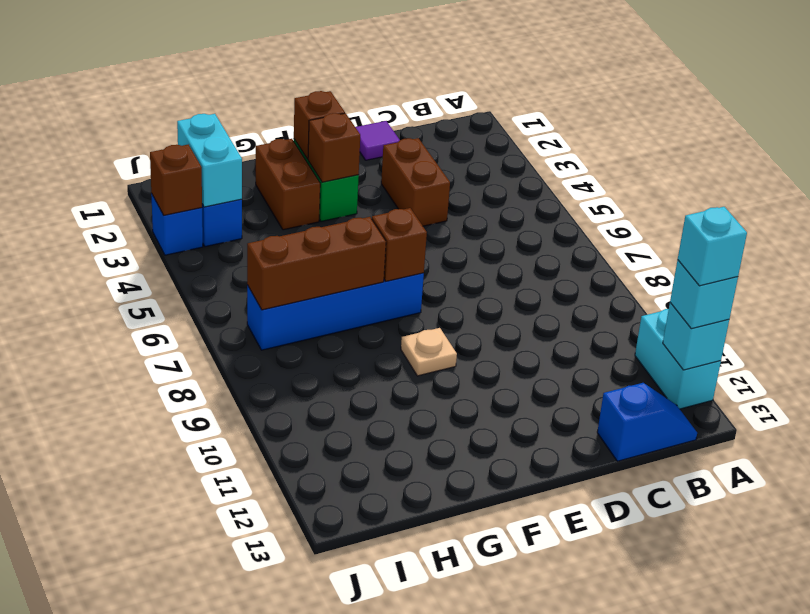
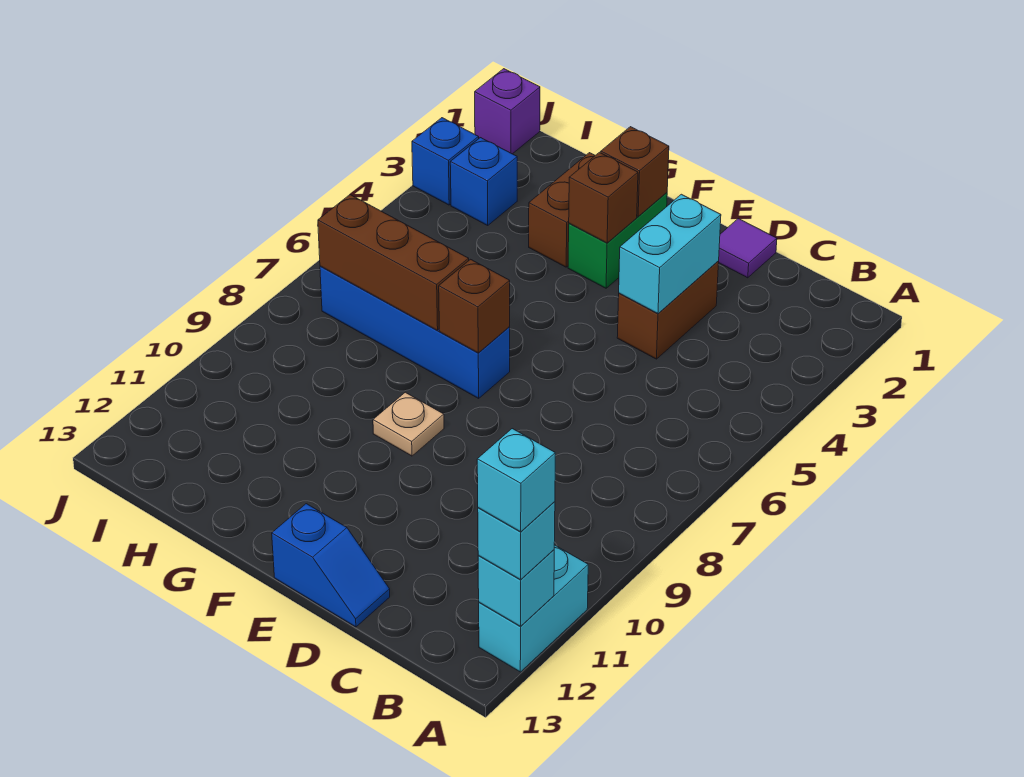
blue 1x2 slope [597,383,697,461] -> blue 1x2 slope moved to [272,504,390,627]
cyan 1x2 brick [177,114,242,207] -> cyan 1x2 brick moved to [619,194,721,314]
none -> purple 1x1 brick [475,69,540,154]
brown 1x1 brick [150,144,202,215] -> none

